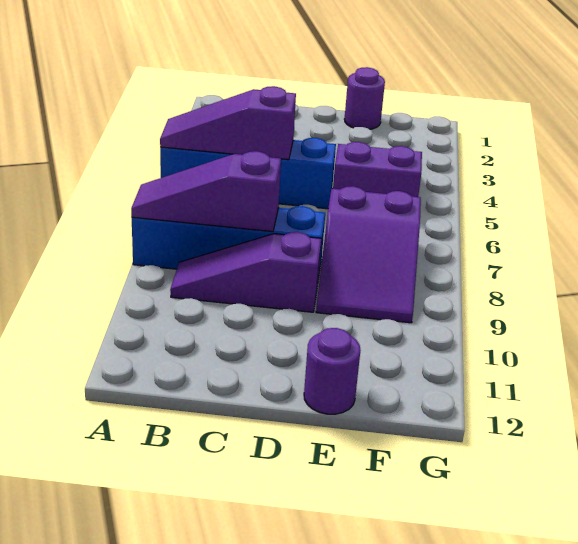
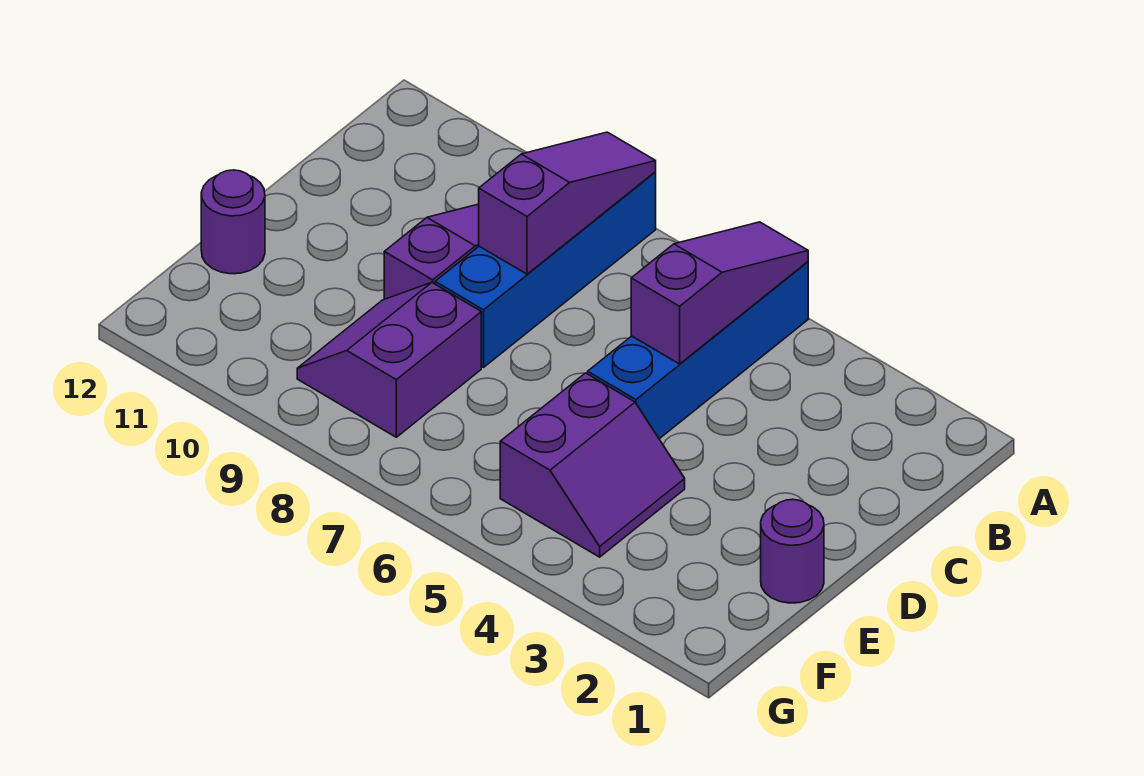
purple 2x3 slope [316,186,421,323] -> purple 2x2 slope [297,283,481,437]

